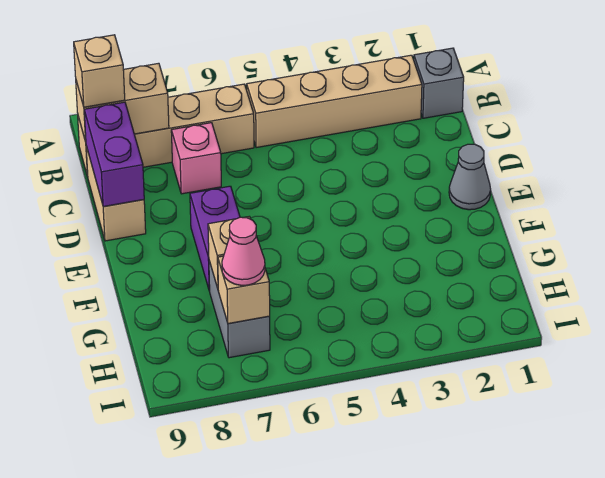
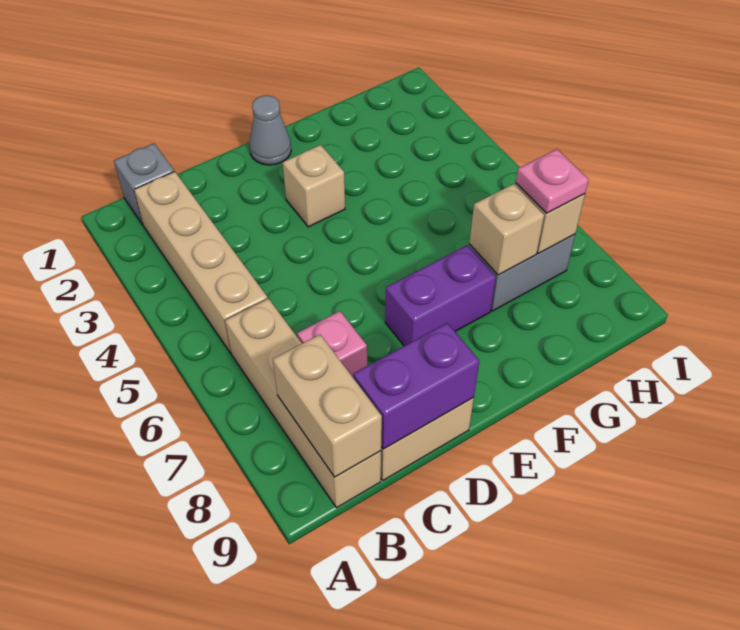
tan 1x1 brick [74,35,125,107] -> tan 1x1 brick moved to [283,145,345,227]
pink 1x1 cone [222,217,265,285] -> pink 1x1 plate [516,149,589,213]

